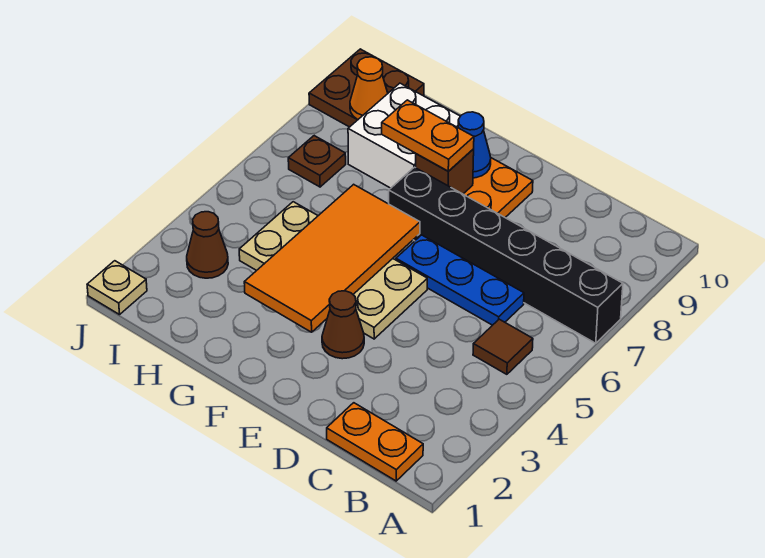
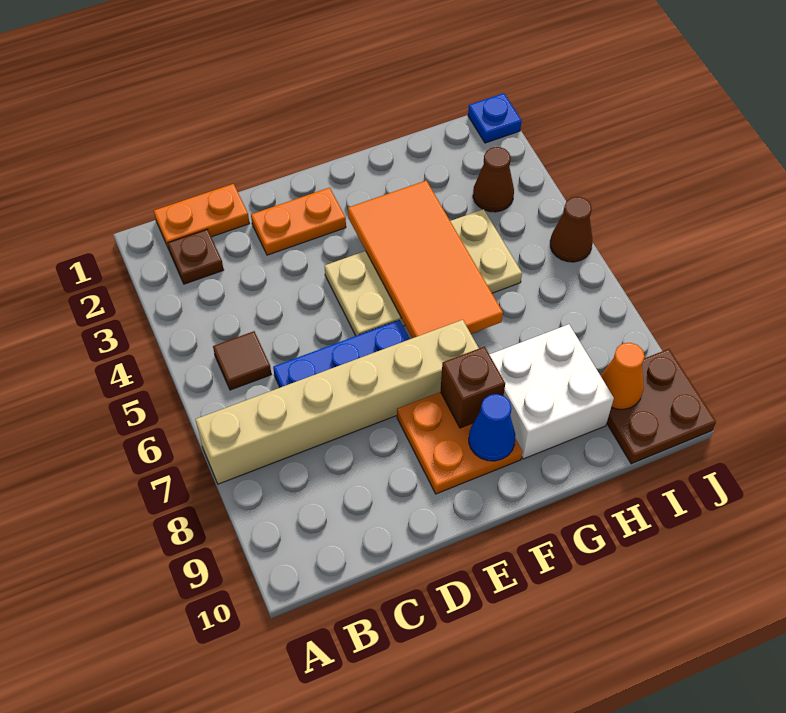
black 1x6 brick [389,167,623,343] -> tan 1x6 brick [195,320,479,484]
brown 1x1 cone [322,291,364,359] -> brown 1x1 cone moved to [550,197,593,262]
orange 1x2 plate [382,100,474,171] -> orange 1x2 plate moved to [251,188,346,255]
brown 1x1 plate [288,136,346,187] -> brown 1x1 plate moved to [168,229,224,284]
tan 1x1 plate [87,261,147,315] -> blue 1x1 plate [468,93,522,143]

